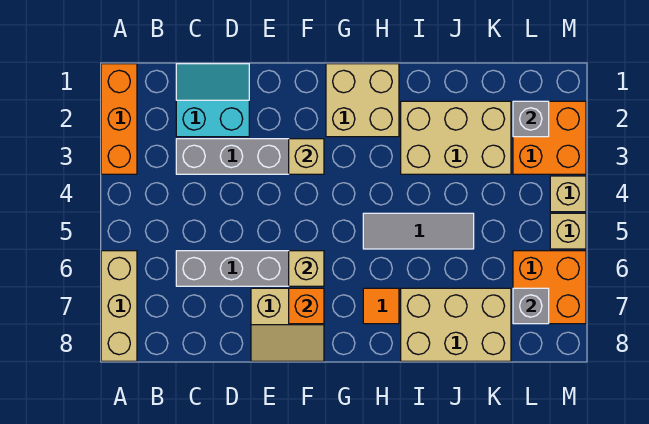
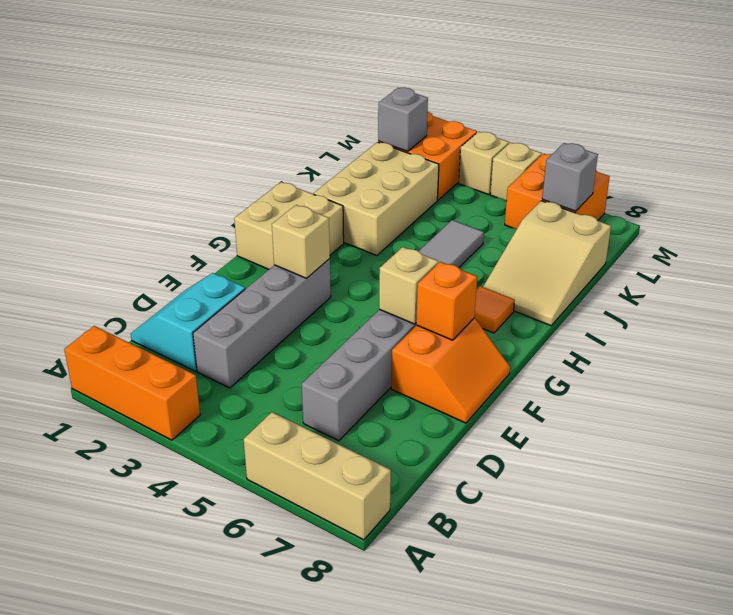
tan 2x2 slope [251,288,324,361] -> orange 2x2 slope [391,318,510,423]
tan 2x3 brick [401,288,511,361] -> tan 2x3 slope [483,201,611,326]

